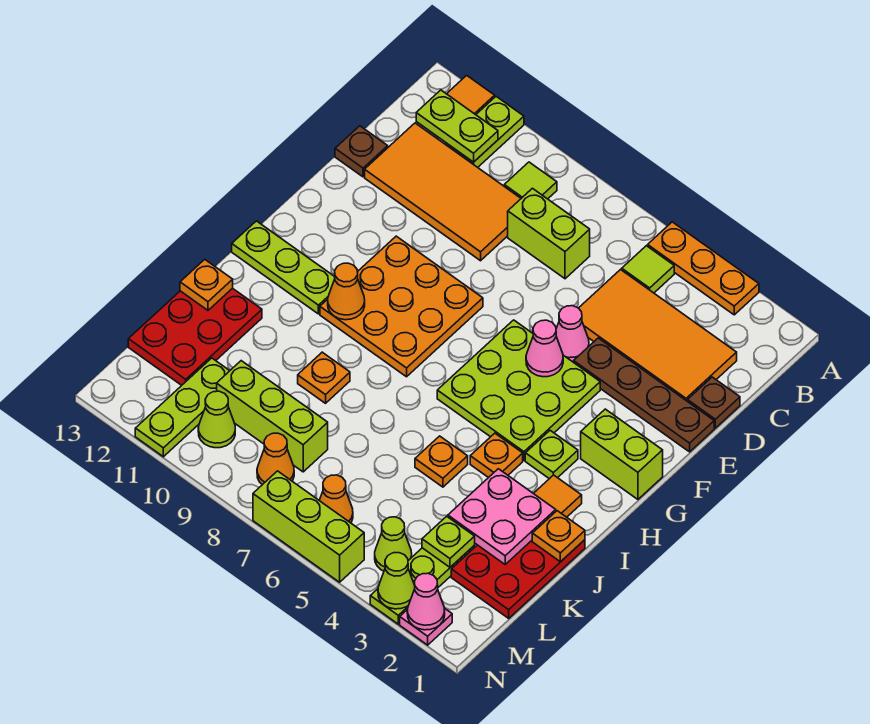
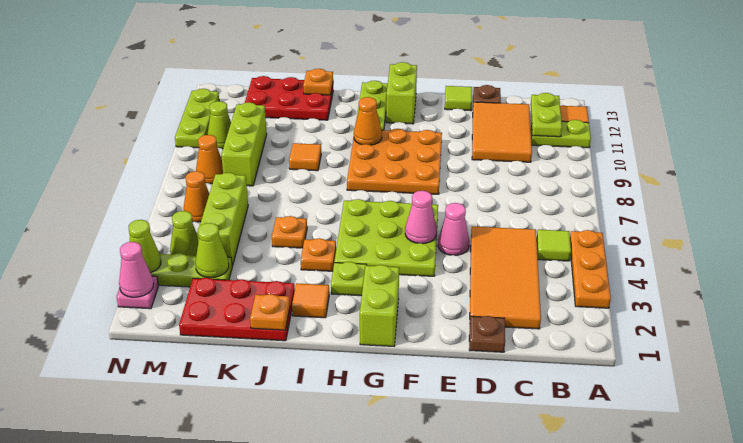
lime 1x1 tile [504,162,557,199] -> lime 1x1 tile moved to [445,86,472,111]
lime 1x2 brick [508,188,590,279] -> lime 1x2 brick moved to [386,62,417,124]
orange 2x4 tile [365,123,521,261] -> orange 2x3 tile [472,102,532,162]
brown 1x4 plate [574,338,714,452] -> none
pink 2x2 plate [448,469,556,564] -> none
orange 1x1 plate [298,352,350,403] -> orange 1x1 tile [289,143,321,171]
lime 1x1 plate [422,516,475,567] -> lime 1x1 cone [195,223,229,278]
lime 1x3 plate [135,358,229,457] -> lime 1x3 plate turned to [175,89,219,148]
lime 1x3 brick [253,471,364,582] -> lime 1x3 brick moved to [197,173,248,266]

